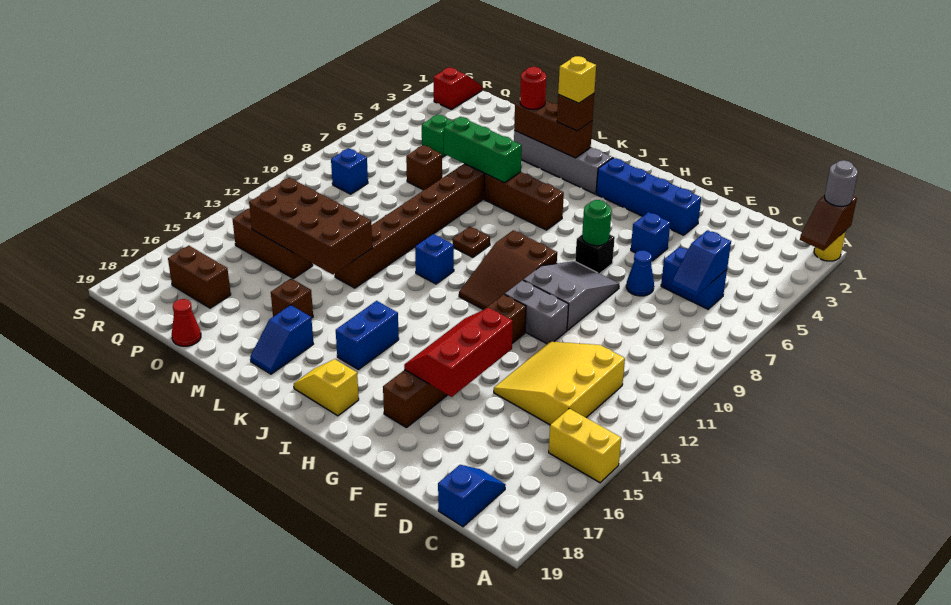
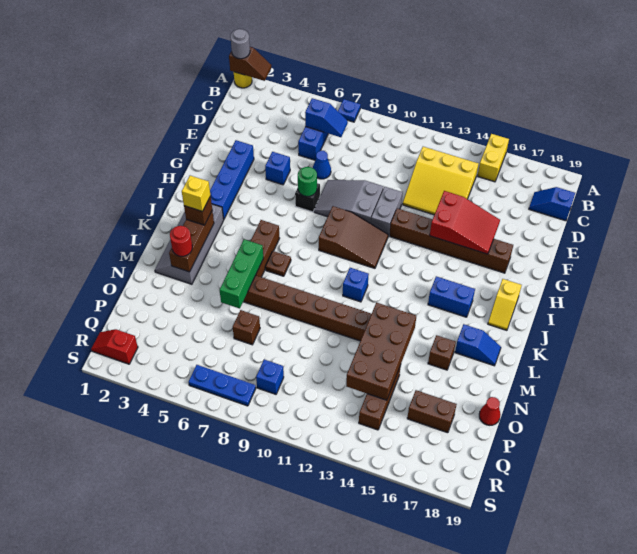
none -> blue 1x1 plate [338,99,361,122]
red 2x3 slope [404,308,513,397] -> red 2x3 slope turned to [430,191,500,254]
brown 1x1 plate [453,227,490,257] -> brown 1x1 plate moved to [265,251,291,276]
green 1x1 brick [422,114,452,157] -> none
brown 1x2 brick [168,246,231,308] -> brown 1x2 brick turned to [407,390,457,433]
none -> blue 1x3 plate [188,365,256,406]

